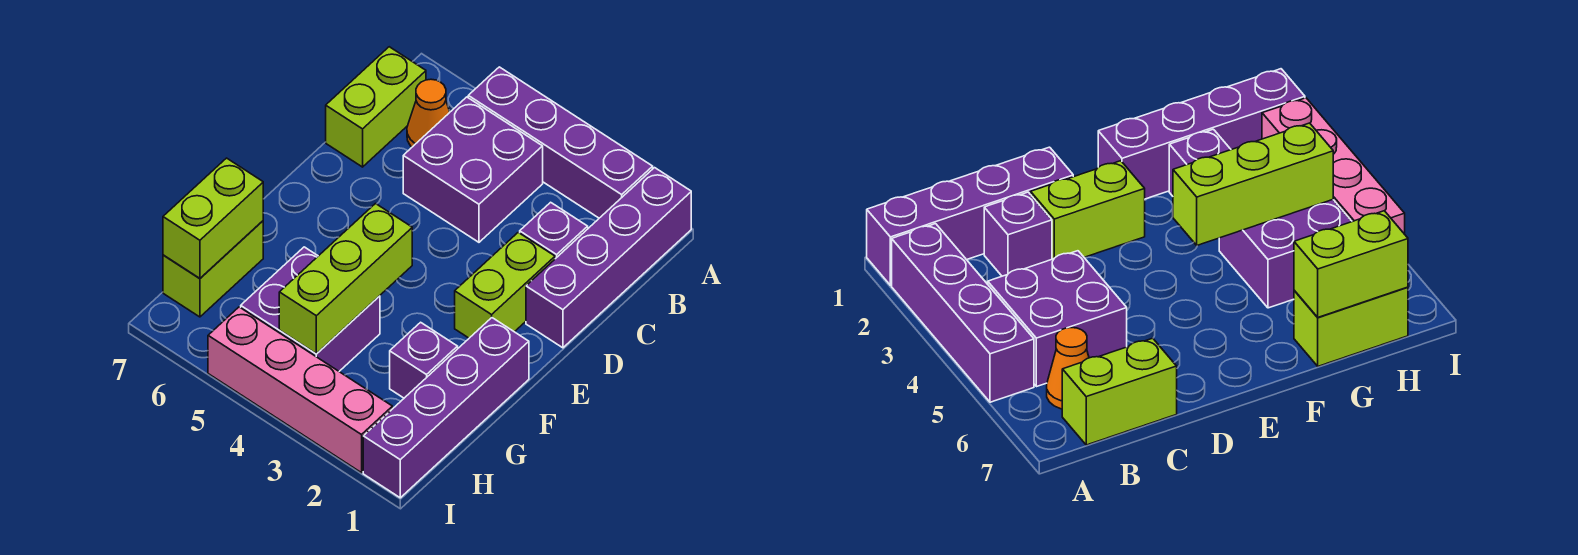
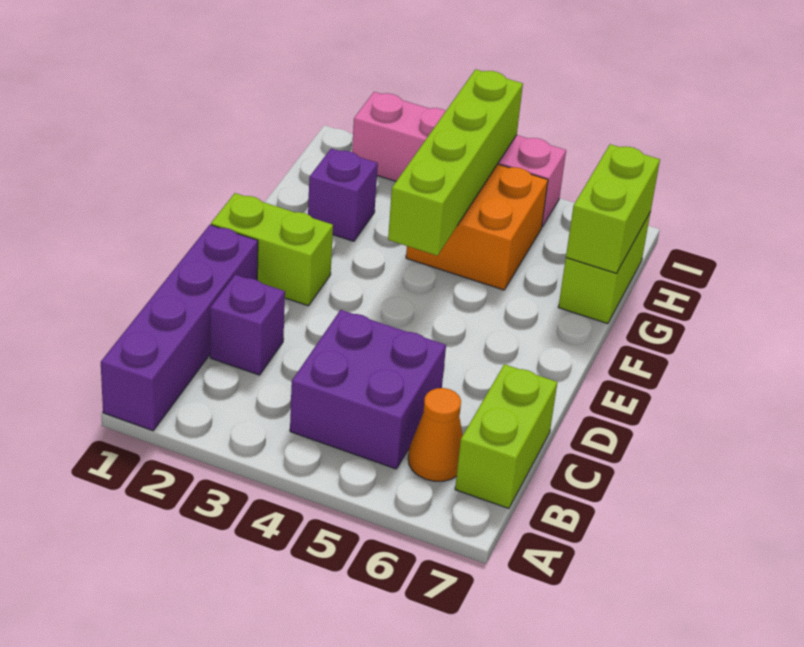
purple 1x4 brick [468,67,653,218] -> none
lime 1x2 brick [455,232,555,338] -> lime 1x2 brick turned to [211,193,333,306]
purple 1x4 brick [363,318,529,498] -> none
lime 1x3 brick [279,204,412,354] -> lime 1x4 brick [388,69,523,256]
purple 2x2 brick [241,247,380,371] -> orange 2x2 brick [406,164,548,290]

